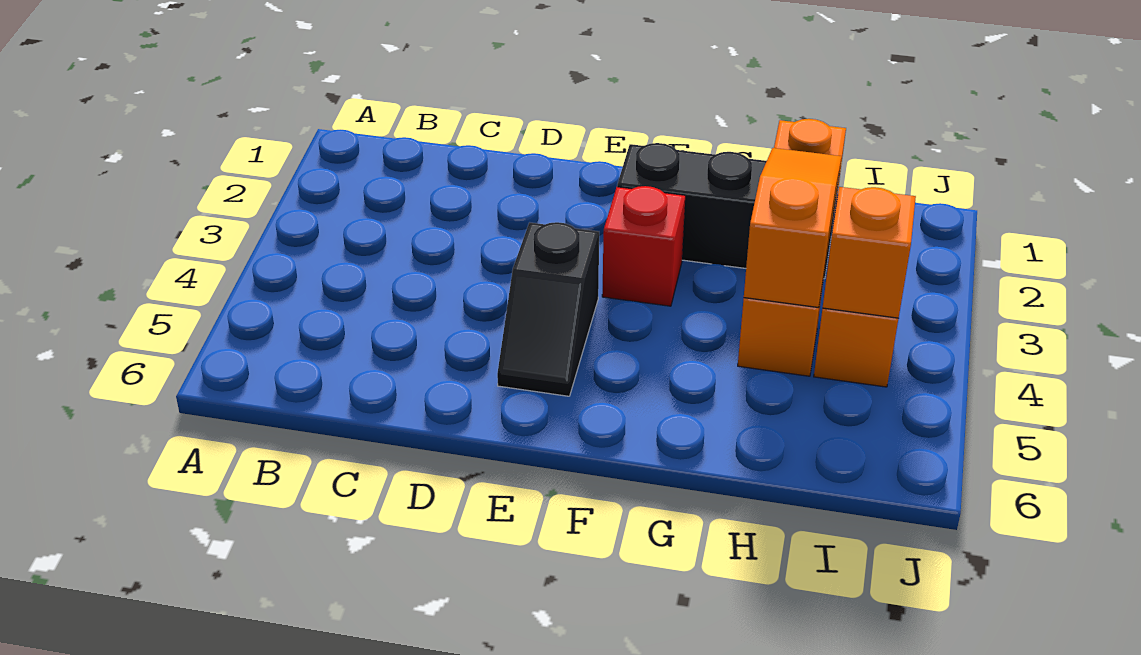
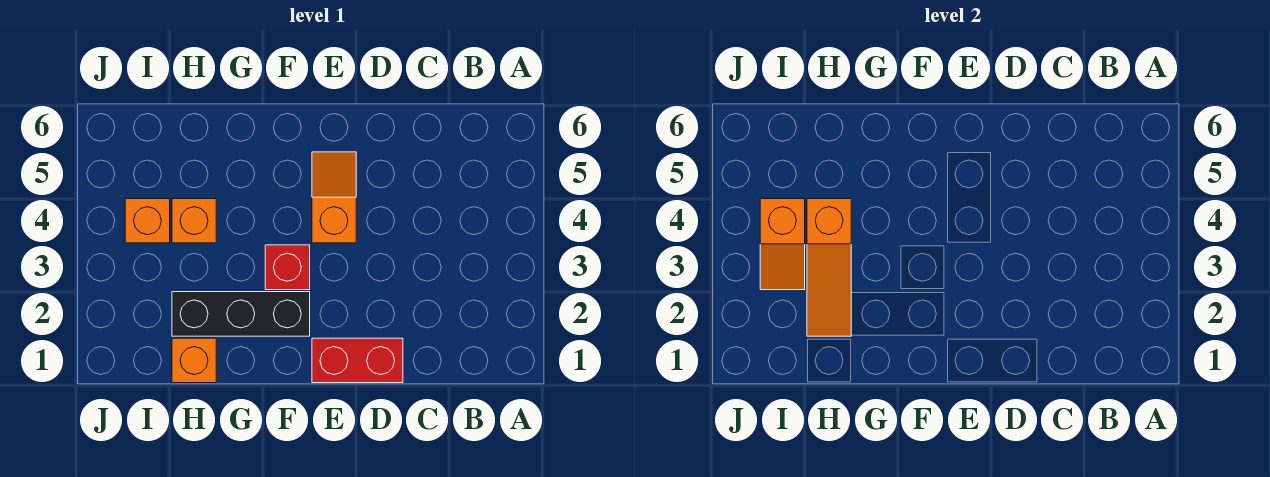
none -> red 1x2 brick [312,338,403,383]
black 1x2 slope [497,222,599,396] -> orange 1x2 slope [312,152,356,243]

